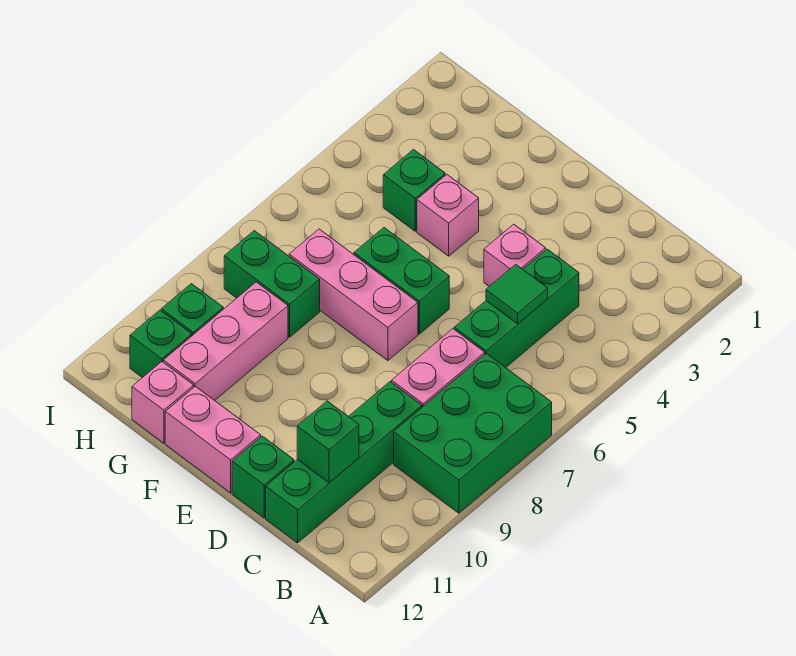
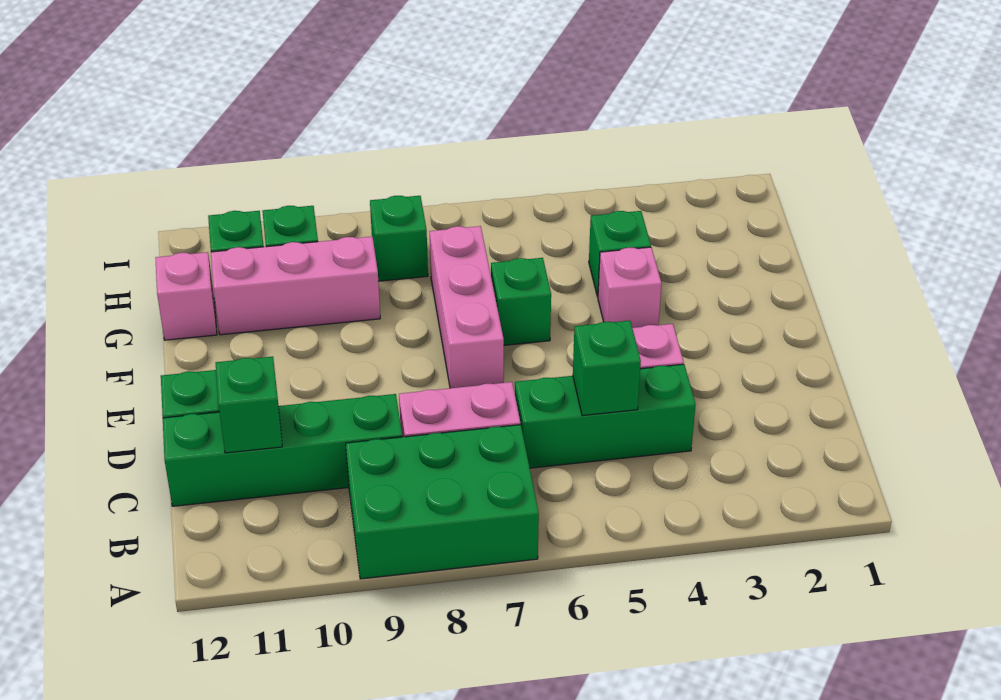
green 1x1 tile [486,264,548,324] -> green 1x1 brick [573,321,641,416]
green 1x2 brick [354,228,449,334] -> green 1x1 brick [491,258,551,345]
pink 1x2 brick [165,386,261,493] -> none
green 1x2 brick [224,231,320,337] -> green 1x1 brick [370,196,428,281]

